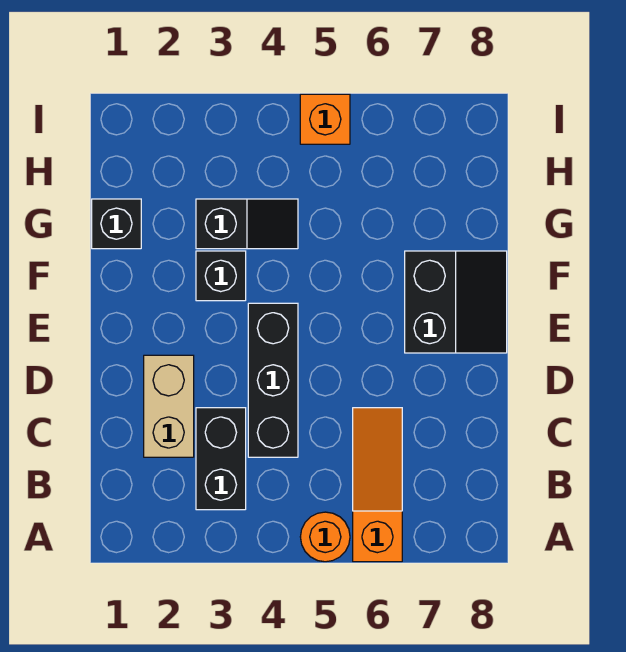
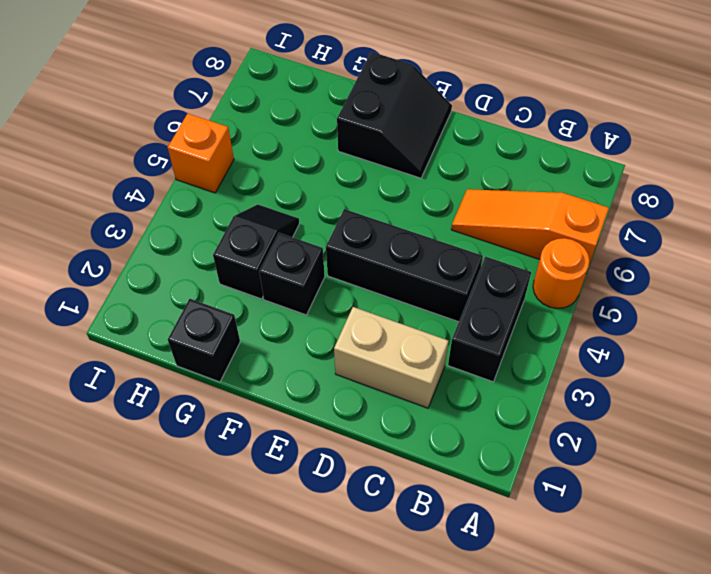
black 1x2 brick [196,408,246,510] -> black 1x2 brick turned to [448,257,531,382]
black 2x2 slope [405,251,507,353] -> black 2x2 slope turned to [337,52,452,178]

